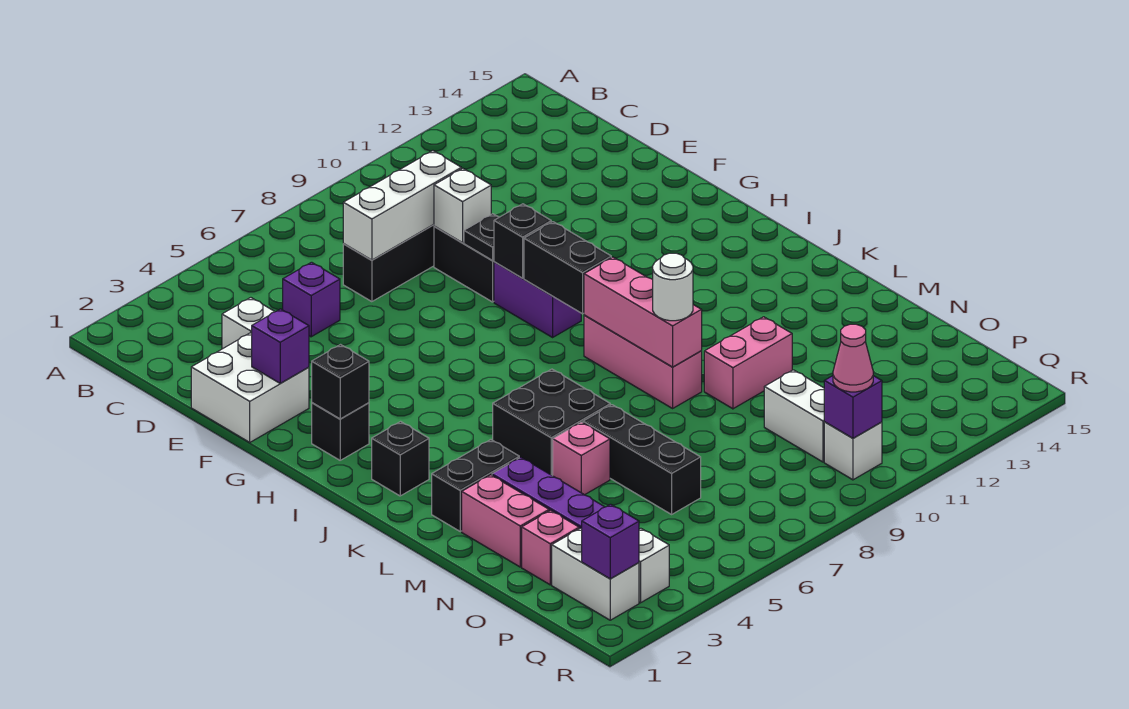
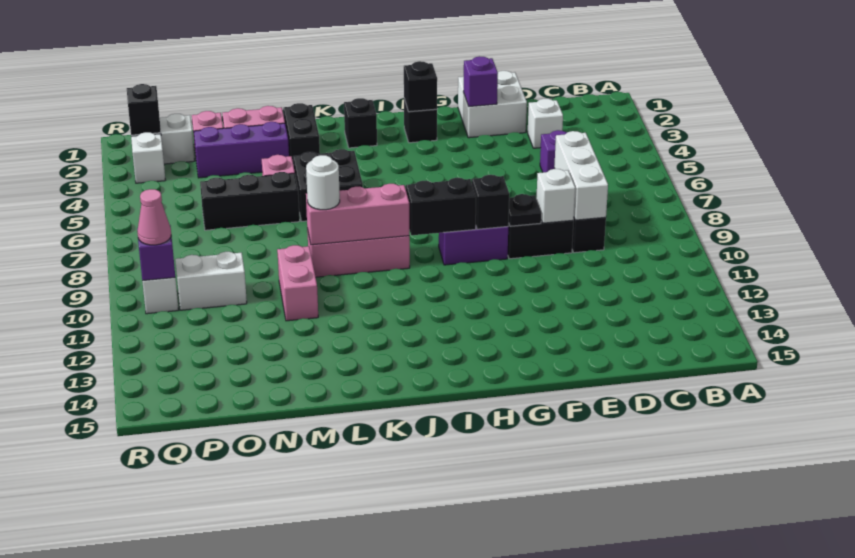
purple 1x1 brick [582,504,639,579] -> black 1x1 brick [127,84,161,135]

